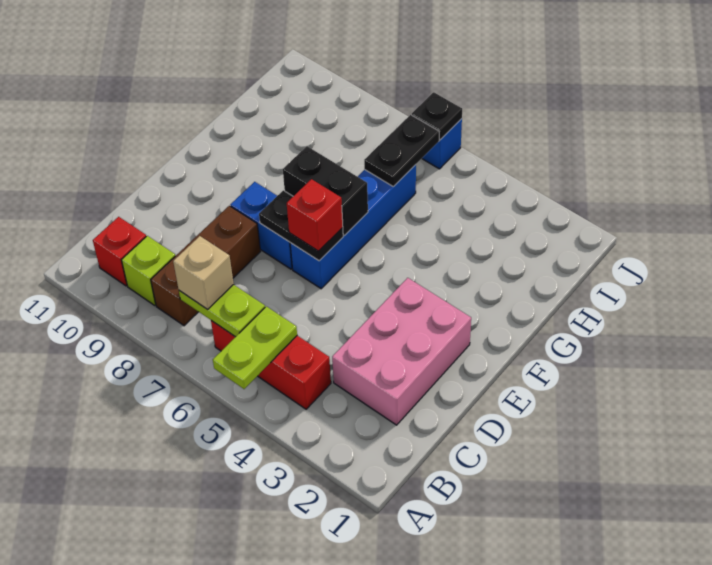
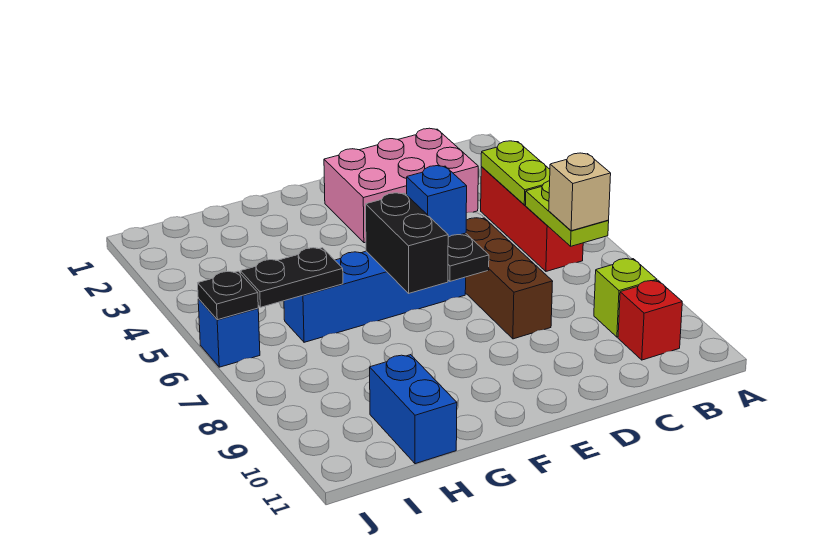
lime 1x2 plate [213,306,297,389] -> lime 1x2 plate turned to [481,141,550,205]
brown 1x3 brick [151,206,261,326] -> brown 1x3 brick turned to [465,218,553,339]
red 1x1 brick [287,179,343,251] -> blue 1x1 brick [407,166,467,237]
blue 1x2 brick [231,182,292,269] -> blue 1x2 brick moved to [370,355,457,464]

